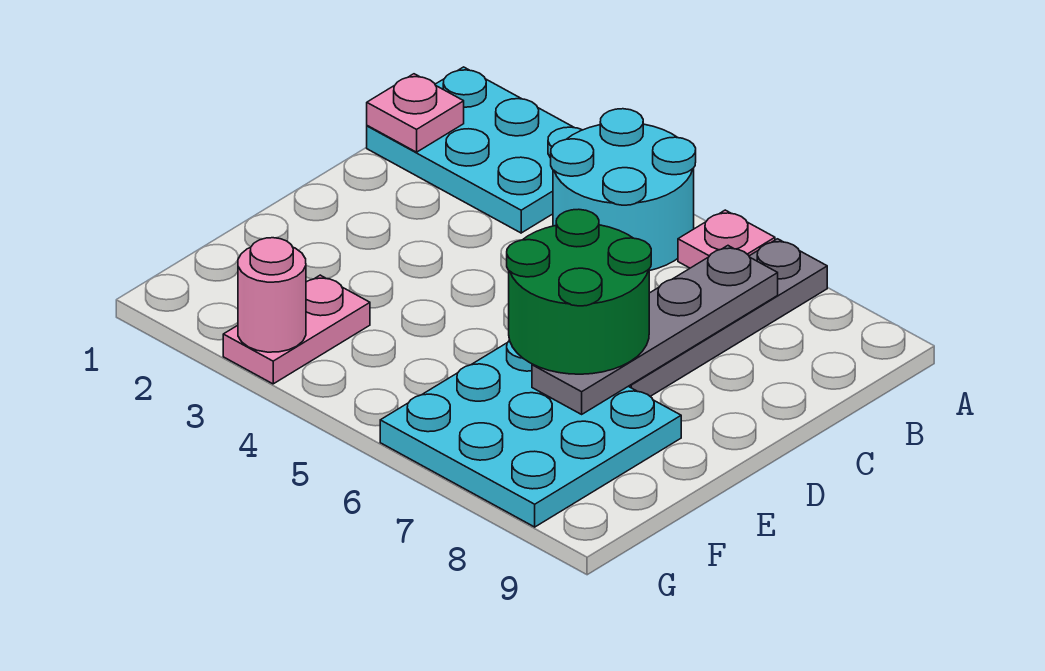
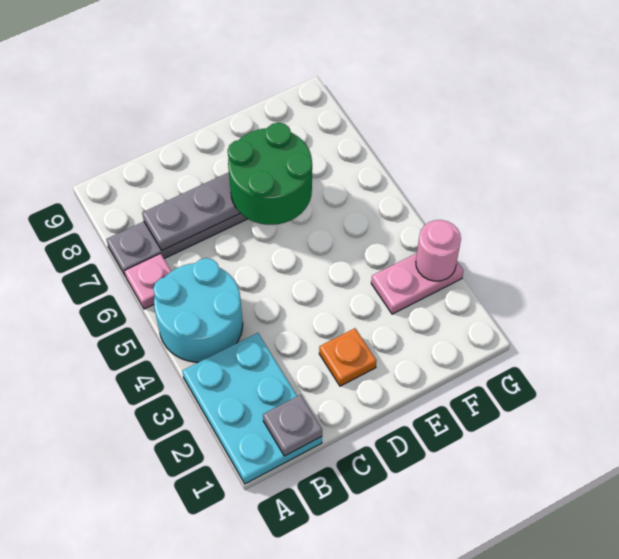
pink 1x1 plate [367,74,464,152] -> grey 1x1 plate [263,395,322,456]
none -> orange 1x1 plate [319,328,376,386]
cyan 3x3 plate [380,340,681,527] -> none

